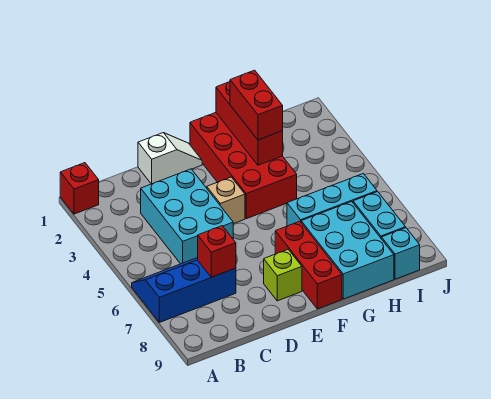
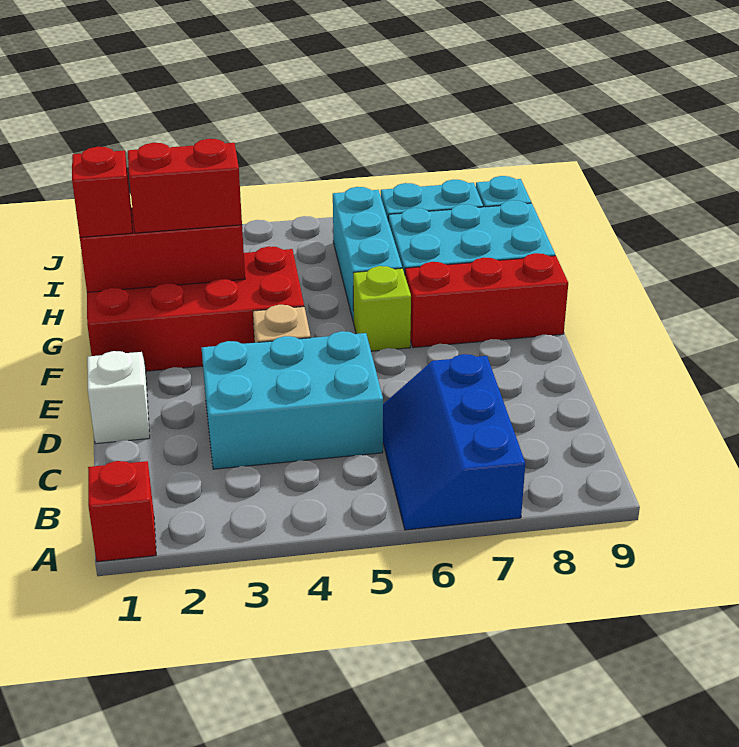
red 1x1 brick [198,226,236,277] -> red 1x1 brick moved to [72,147,132,237]
lime 1x1 brick [264,250,302,301] -> lime 1x1 brick moved to [353,266,411,351]

